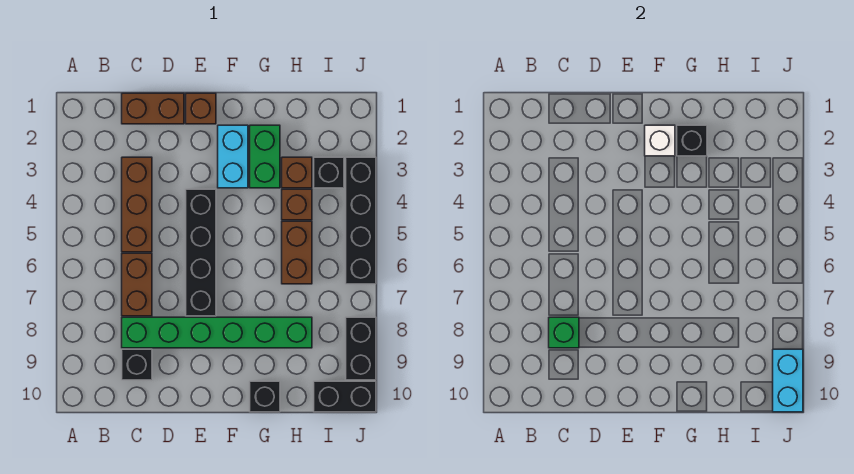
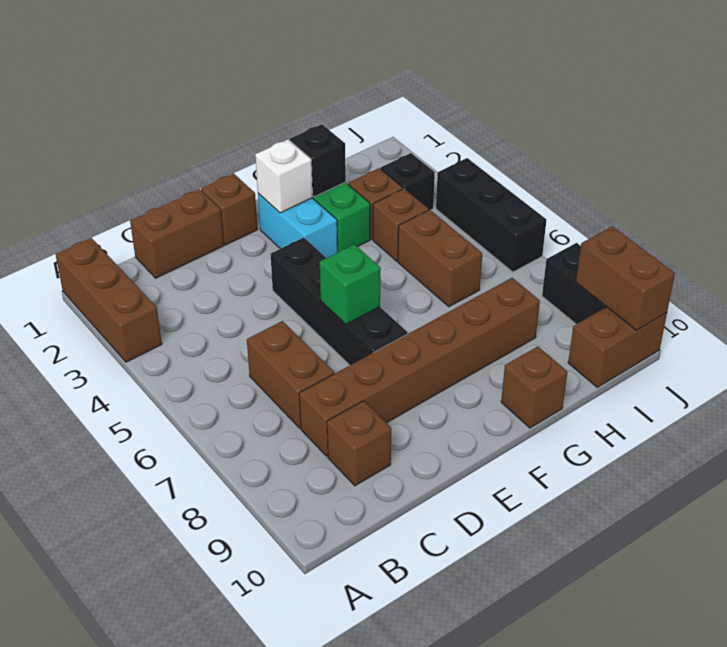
brown 1x3 brick [122,157,152,252] -> brown 1x3 brick moved to [56,238,162,362]
green 1x6 brick [122,317,312,348] -> brown 1x6 brick [299,278,540,456]
green 1x1 brick [549,317,579,348] -> green 1x1 brick moved to [320,244,381,324]
black 1x1 brick [122,349,152,380] -> brown 1x1 brick [327,401,391,486]
black 1x1 brick [250,381,280,412] -> brown 1x1 brick [501,346,567,428]
black 1x2 brick [314,381,376,412] -> brown 1x2 brick [568,307,667,387]
black 1x4 brick [346,157,376,284] -> black 1x3 brick [436,158,546,272]
cyan 1x2 brick [773,349,803,412] -> brown 1x2 brick [576,226,675,330]

